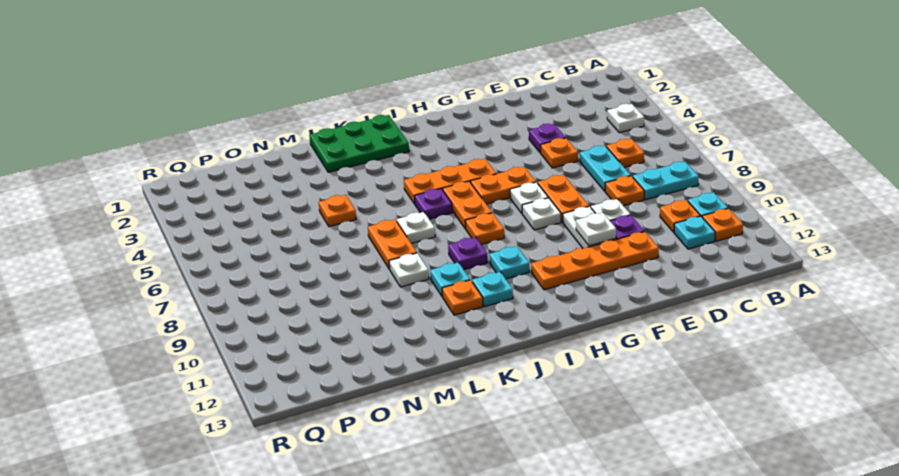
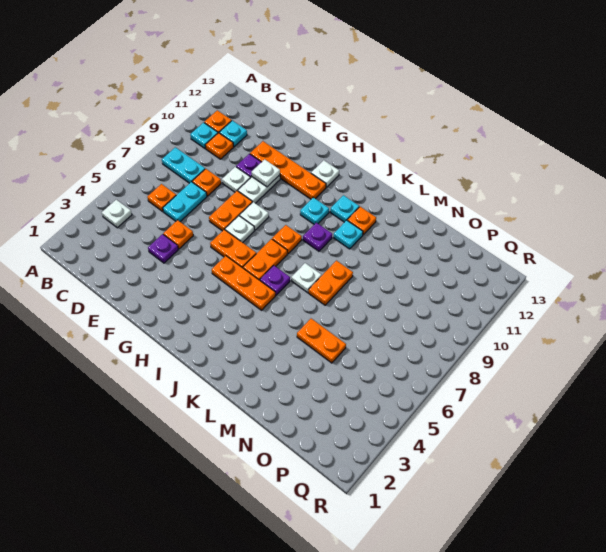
green 2x3 plate [309,115,409,172] -> none
white 1x1 plate [389,253,429,287] -> white 1x1 plate moved to [311,160,339,187]
orange 1x1 plate [319,195,356,227] -> orange 1x2 plate [297,319,346,363]

